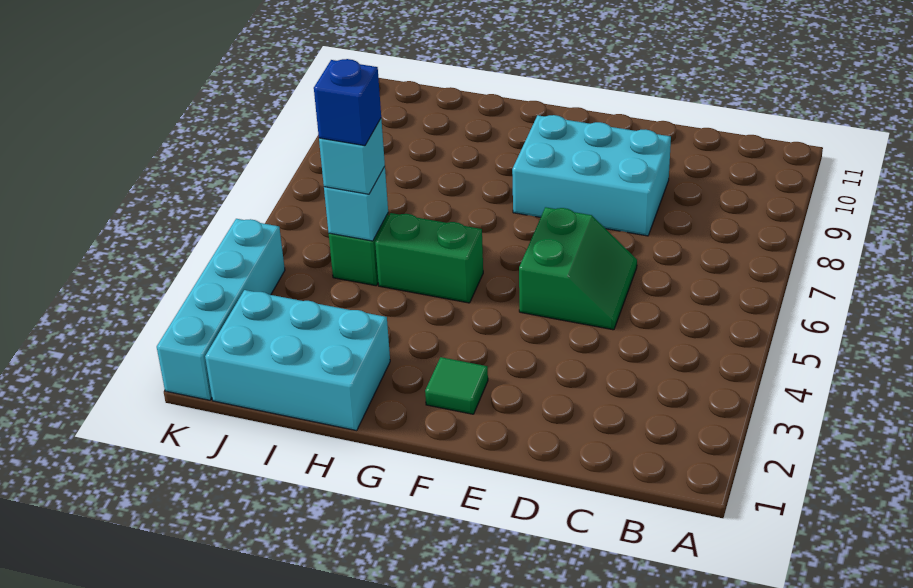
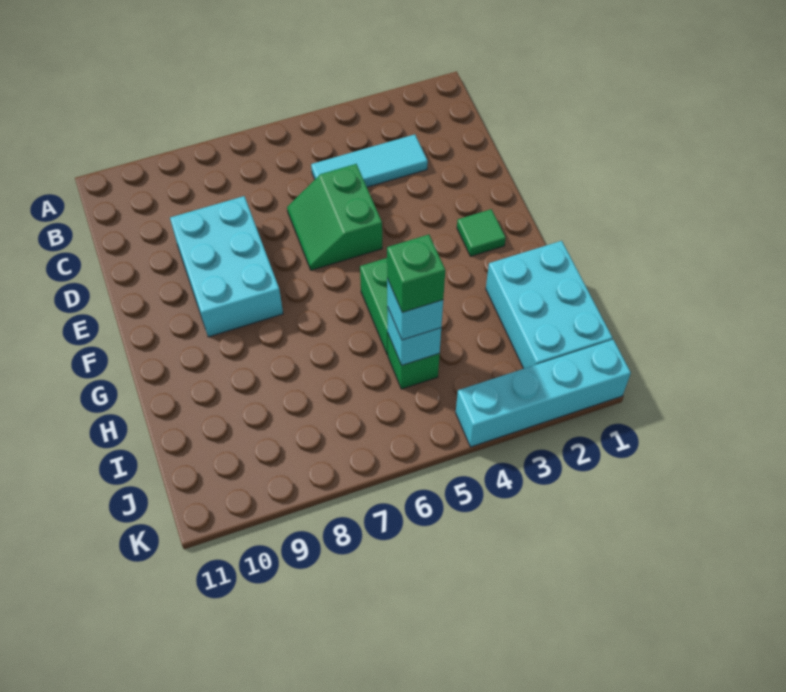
none -> cyan 1x3 tile [311,134,428,187]
green 2x2 slope [519,207,637,330] -> green 2x2 slope turned to [287,164,382,270]
blue 1x1 brick [314,59,381,146] -> green 1x1 brick [387,235,445,312]

